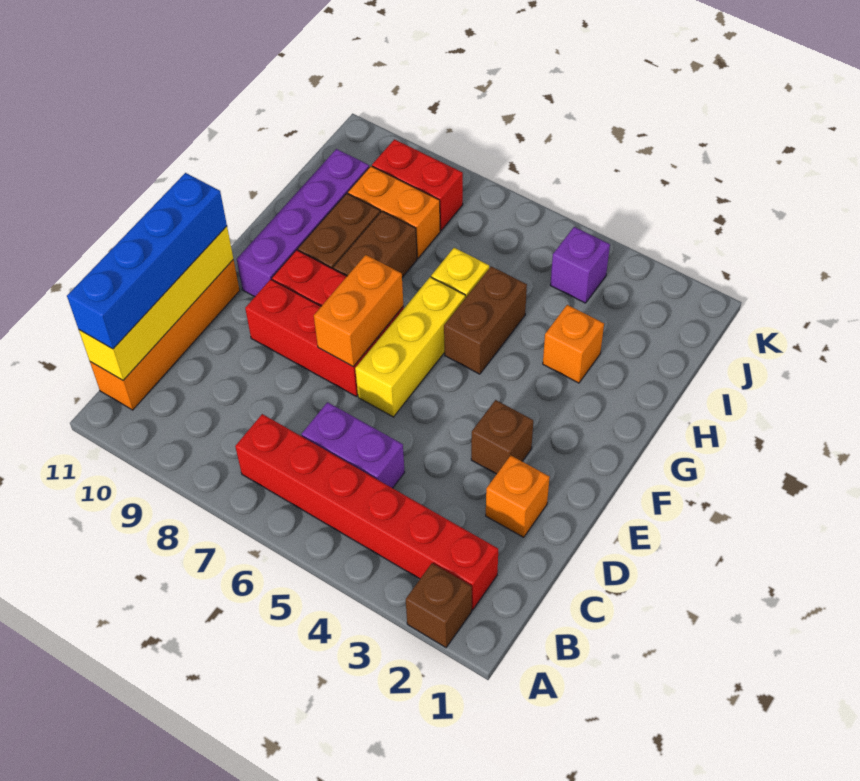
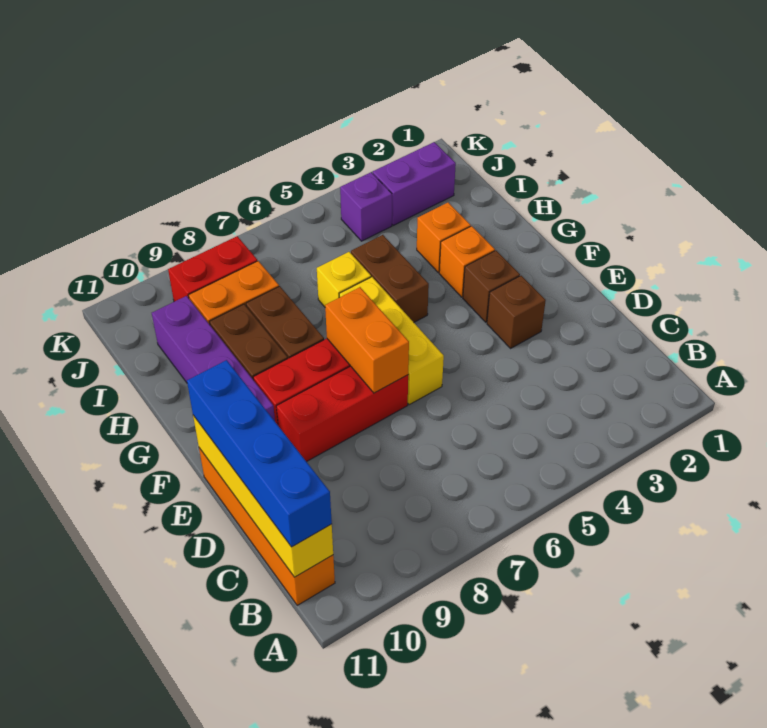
brown 1x1 brick [406,563,472,647] -> brown 1x1 brick moved to [463,251,520,322]
red 1x6 brick [235,414,498,610] -> none
purple 1x2 brick [301,402,405,488] -> purple 1x2 brick moved to [373,142,456,225]
orange 1x1 brick [486,455,550,537] -> orange 1x1 brick moved to [439,226,495,297]

